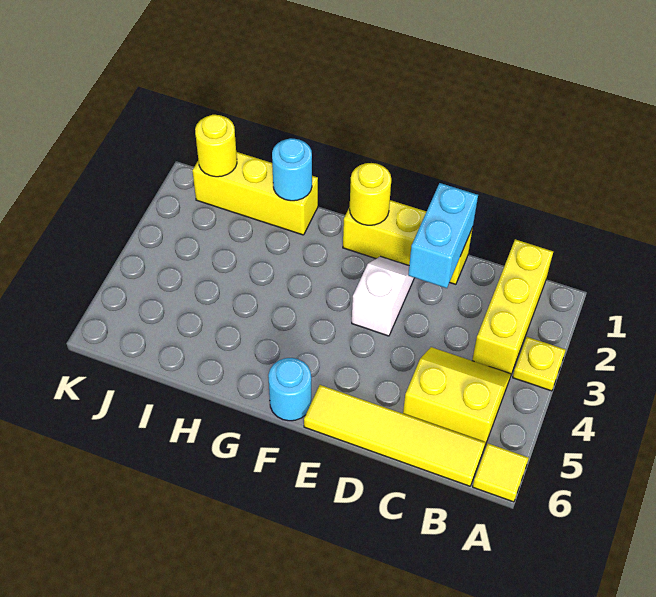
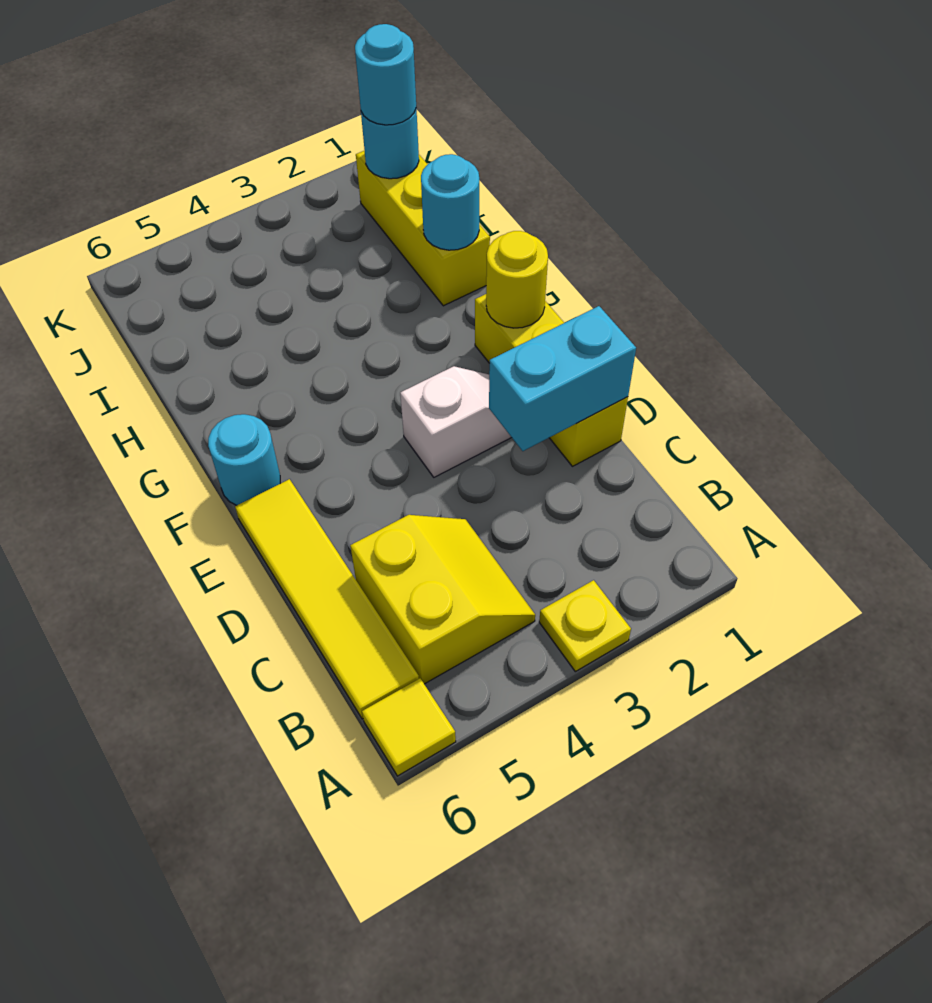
yellow 1x3 brick [472,239,553,374] -> none
yellow 1x1 round brick [195,115,237,177] -> cyan 1x1 round brick [361,109,419,179]
none -> cyan 1x1 round brick [355,24,416,125]

